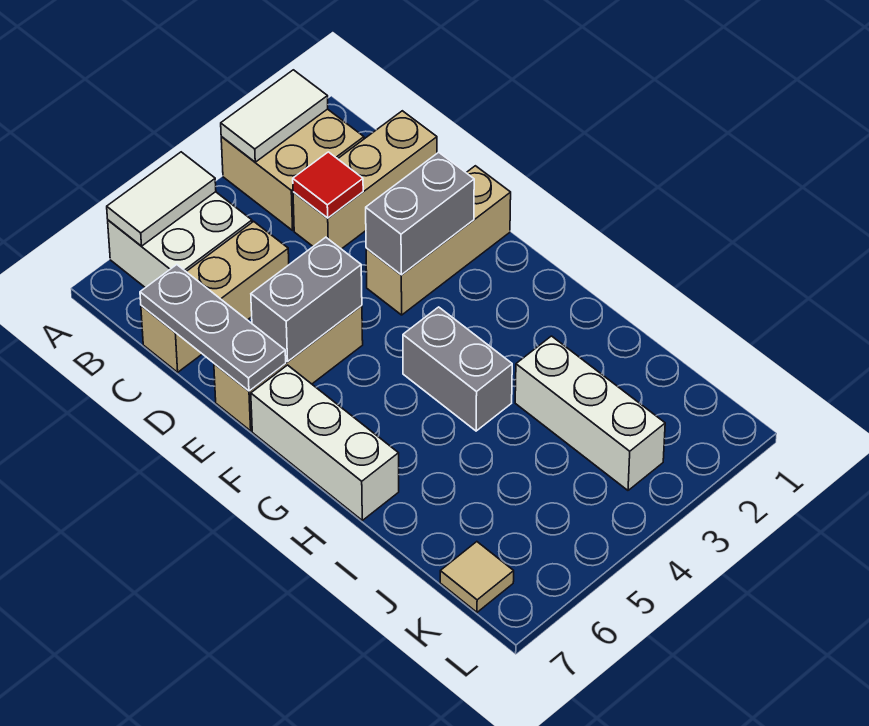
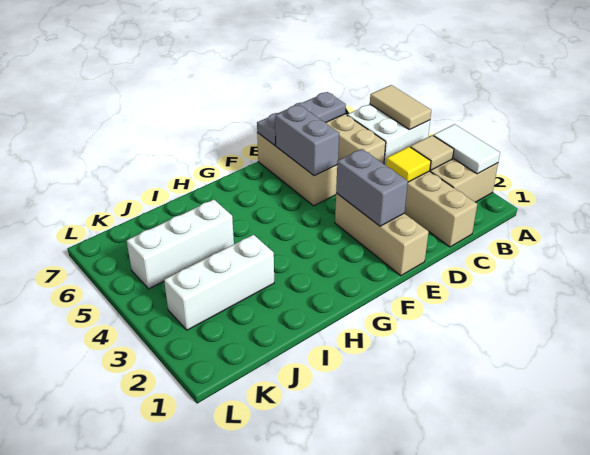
white 1x2 tile [107,152,216,246] -> tan 1x2 tile [370,85,431,130]
red 1x1 tile [293,152,363,218] -> yellow 1x1 tile [386,147,431,182]
white 1x3 brick [251,365,399,520] -> white 1x3 brick moved to [127,200,234,289]
grey 1x2 brick [403,307,512,431] -> none
tan 1x1 tile [440,542,514,612] -> tan 1x1 tile moved to [410,135,454,170]

